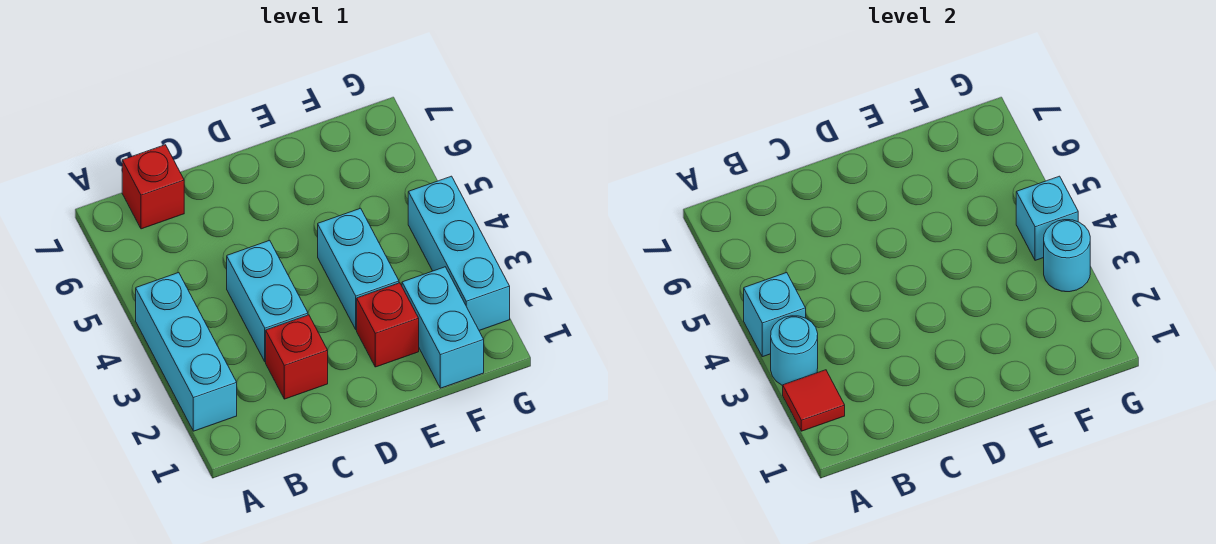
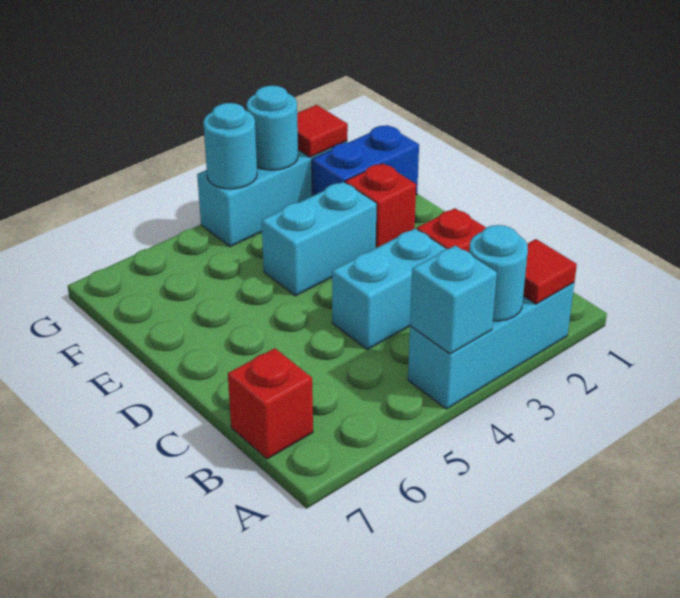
cyan 1x2 brick [402,267,484,388] -> blue 1x2 brick [312,125,419,196]
none -> red 1x1 tile [297,105,348,157]
cyan 1x1 brick [1016,176,1078,260] -> cyan 1x1 round brick [203,103,257,189]

